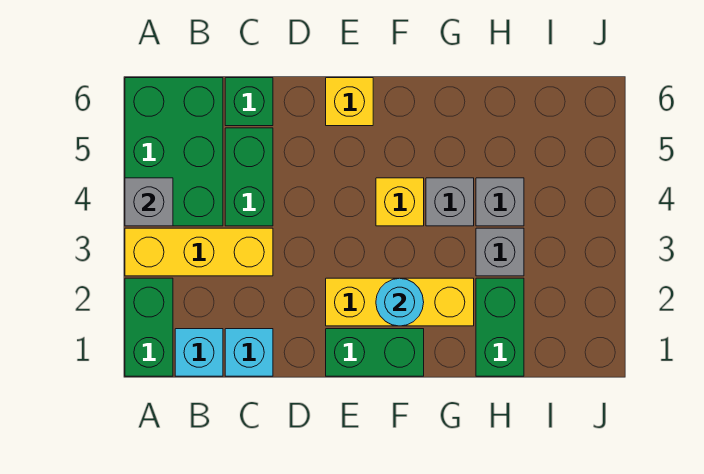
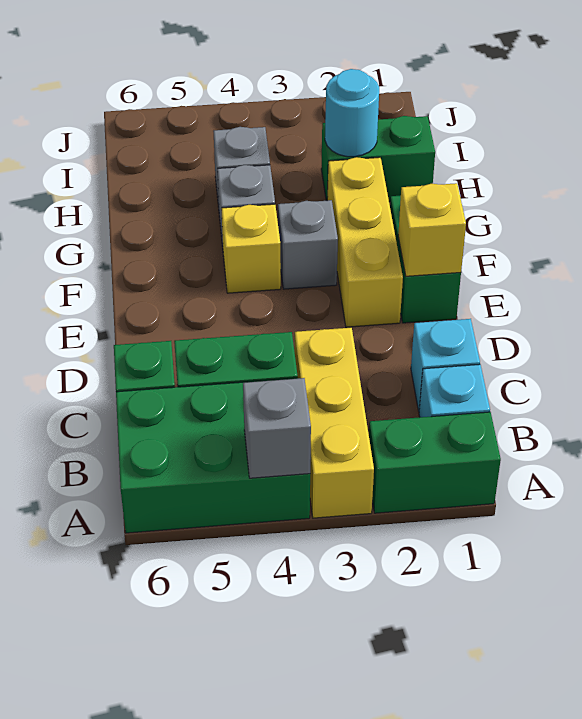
yellow 1x1 brick [326,78,373,126] -> yellow 1x1 brick moved to [398,183,466,276]
cyan 1x1 round brick [376,278,424,326] -> cyan 1x1 round brick moved to [325,69,379,157]
grey 1x1 brick [476,228,524,276] -> grey 1x1 brick moved to [278,200,338,289]

